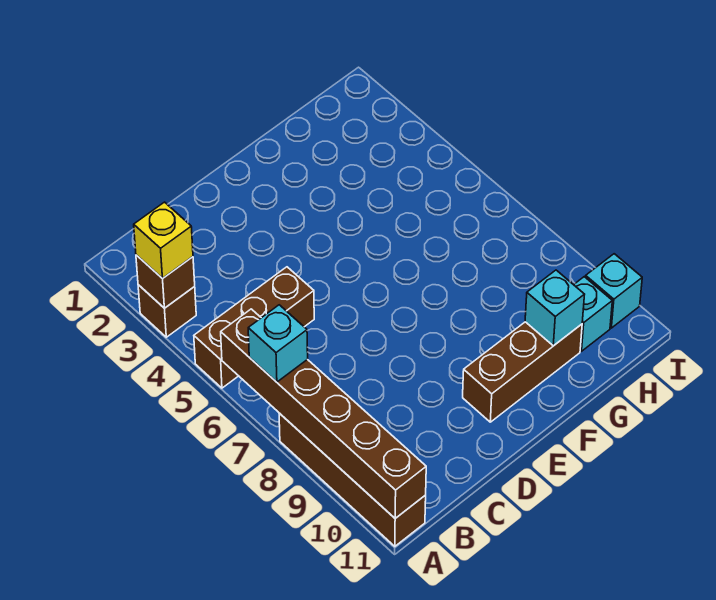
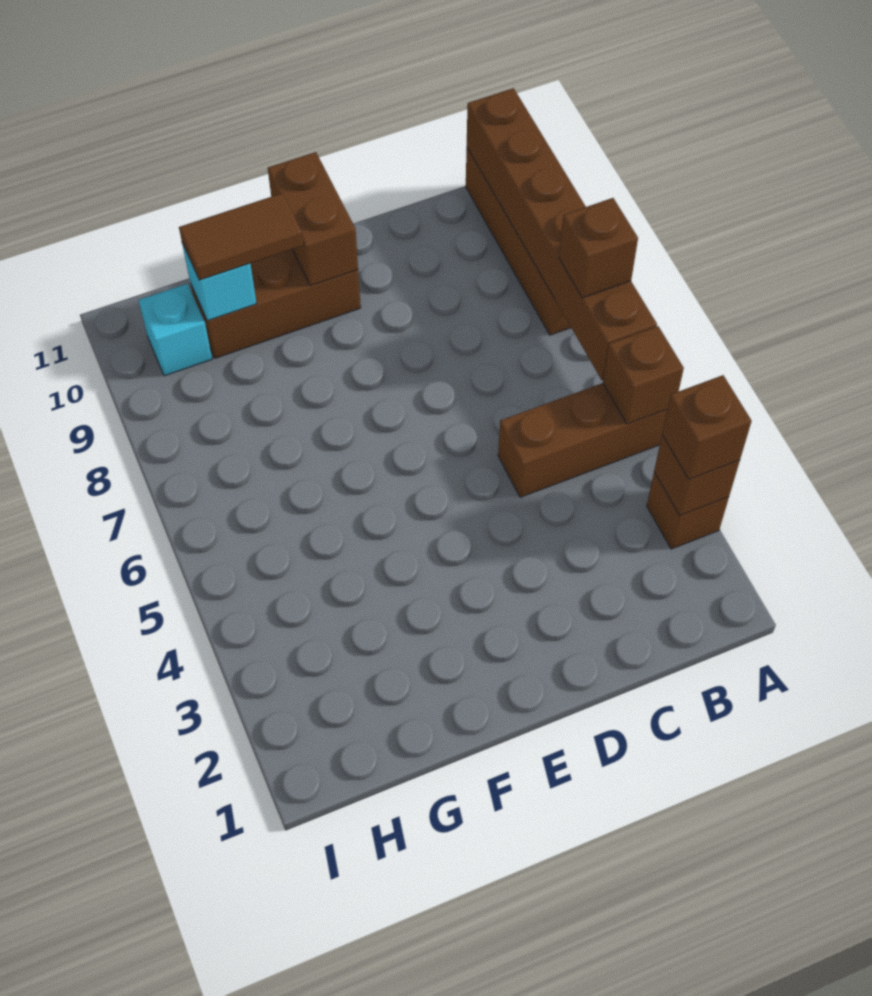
yellow 1x1 brick [134,202,193,279] -> brown 1x1 brick [662,375,752,479]
none -> brown 1x1 brick [603,326,684,424]
cyan 1x1 brick [248,305,308,382] -> brown 1x1 brick [559,198,638,298]
none -> brown 1x2 brick [268,152,358,286]
none -> brown 1x2 tile [179,193,303,280]
cyan 1x1 brick [586,254,642,328] -> none

